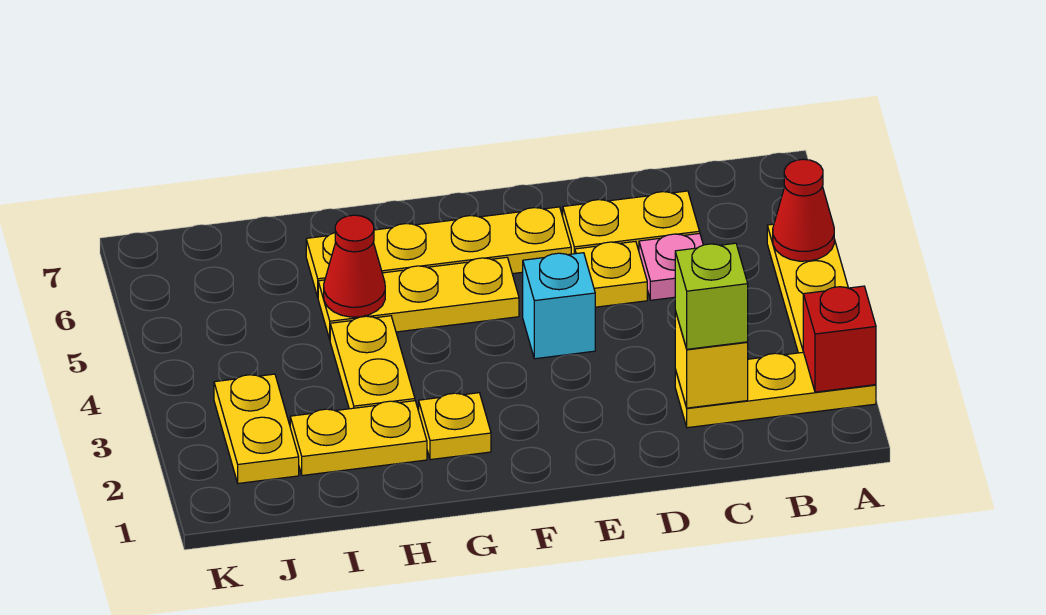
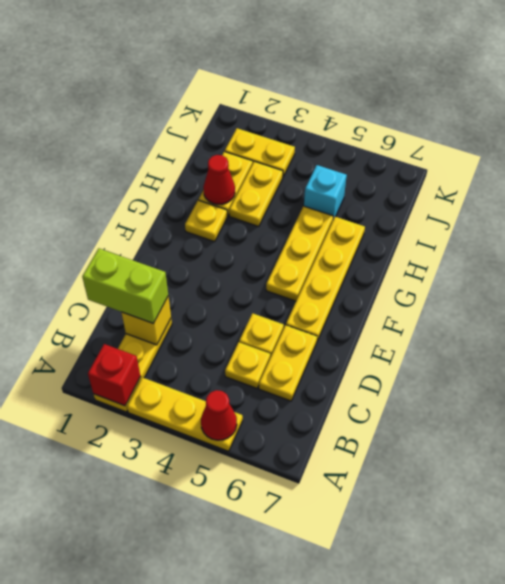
lime 1x1 brick [675,243,748,349] -> lime 1x2 brick [82,248,168,324]
pink 1x1 plate [639,233,703,300] -> yellow 1x1 plate [225,342,270,388]
cyan 1x1 brick [523,253,595,359] -> cyan 1x1 brick moved to [304,165,347,219]
yellow 1x2 plate [330,316,415,409] -> yellow 1x2 plate turned to [229,161,283,227]
red 1x1 cone [324,215,385,317] -> red 1x1 cone moved to [203,155,235,204]

